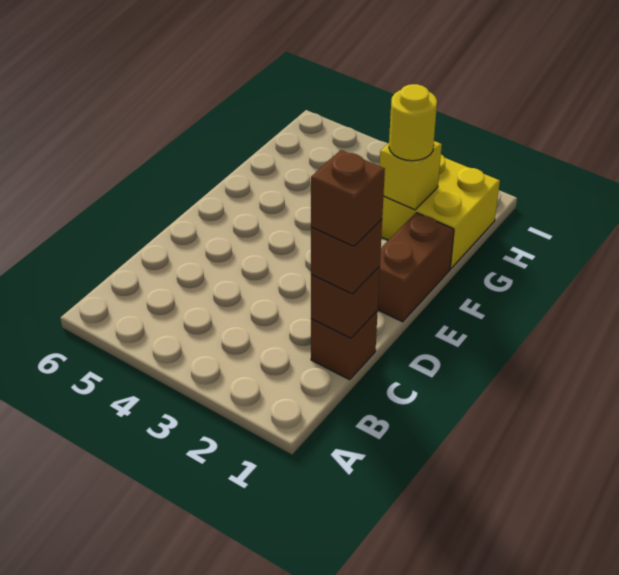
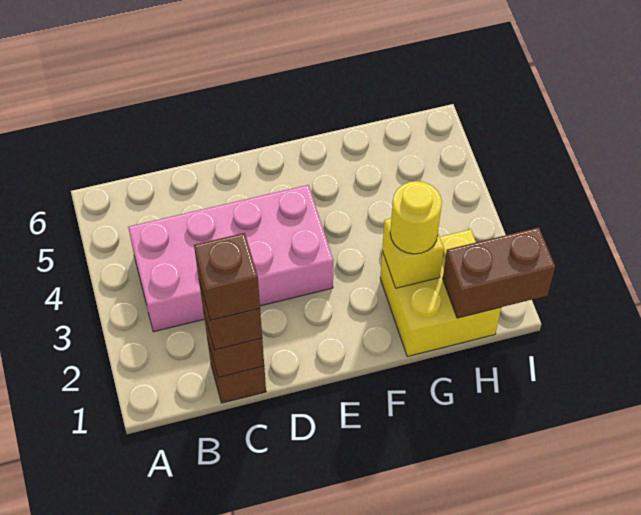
none -> pink 2x4 brick [128,185,333,332]
brown 1x2 brick [378,213,454,322] -> brown 1x2 brick moved to [443,227,555,318]

